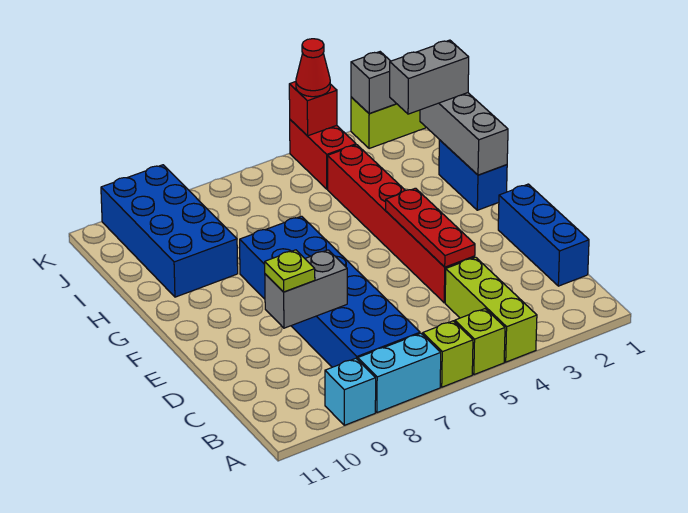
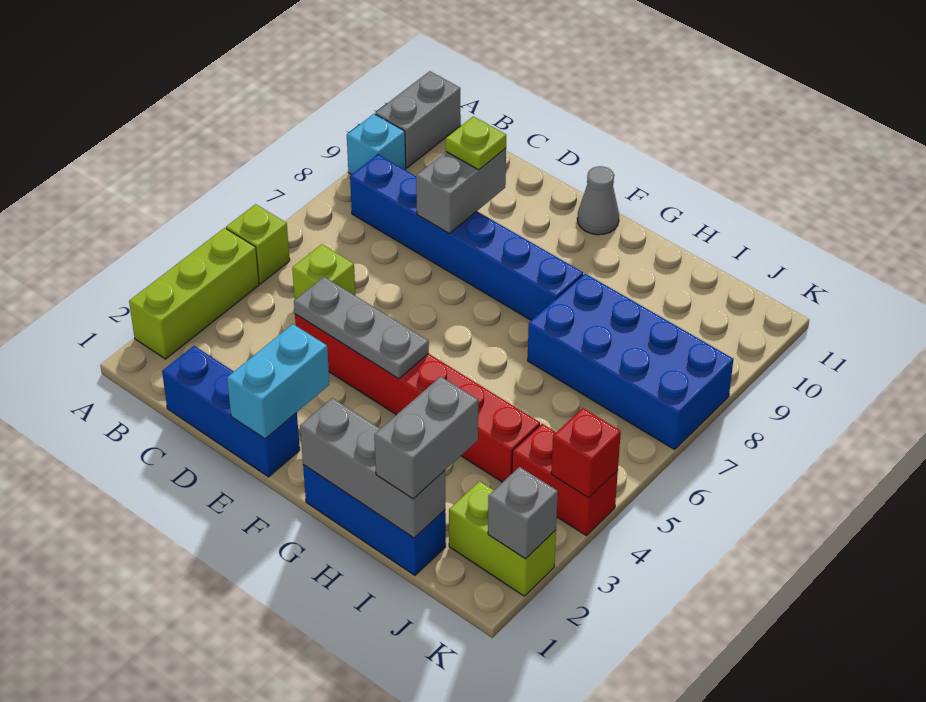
lime 1x3 brick [445,257,537,362] -> lime 1x3 brick turned to [129,228,259,359]
lime 1x1 brick [423,321,473,387] -> lime 1x1 brick moved to [292,244,356,299]
cyan 1x2 brick [358,333,441,413] -> cyan 1x2 brick moved to [227,324,330,439]
none -> grey 1x2 brick [375,71,461,168]
blue 2x6 brick [240,216,420,367] -> blue 1x6 brick [350,154,583,320]
red 1x3 plate [386,188,475,267] -> grey 1x3 plate [294,277,429,379]
none -> grey 1x1 cone [577,166,619,235]
blue 1x2 brick [439,140,507,210] -> blue 1x3 brick [303,465,446,575]
blue 2x4 brick [101,165,238,297] -> blue 2x4 brick moved to [528,274,733,450]
lime 1x2 brick [351,97,427,149] -> lime 1x2 brick turned to [449,481,556,596]
red 1x1 cone [296,39,330,97] -> none

